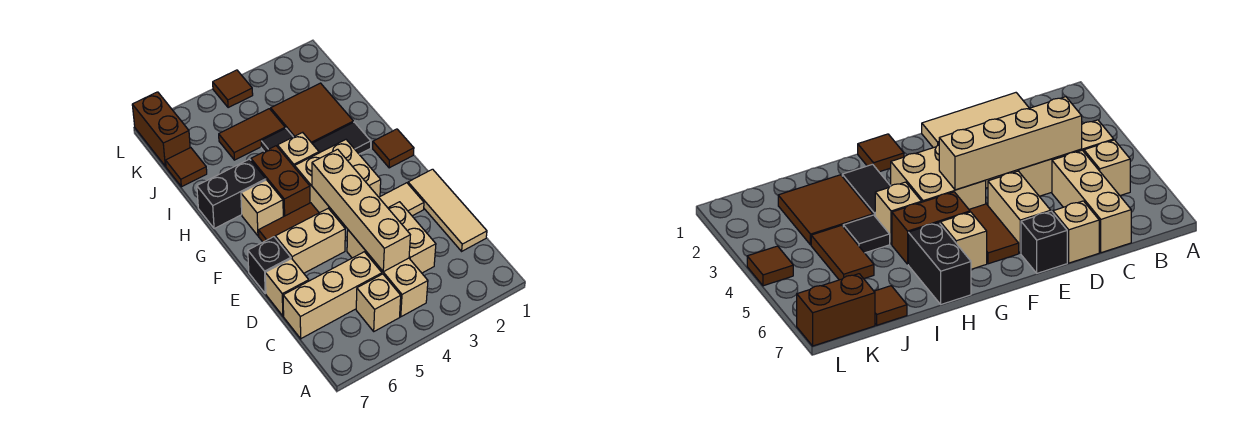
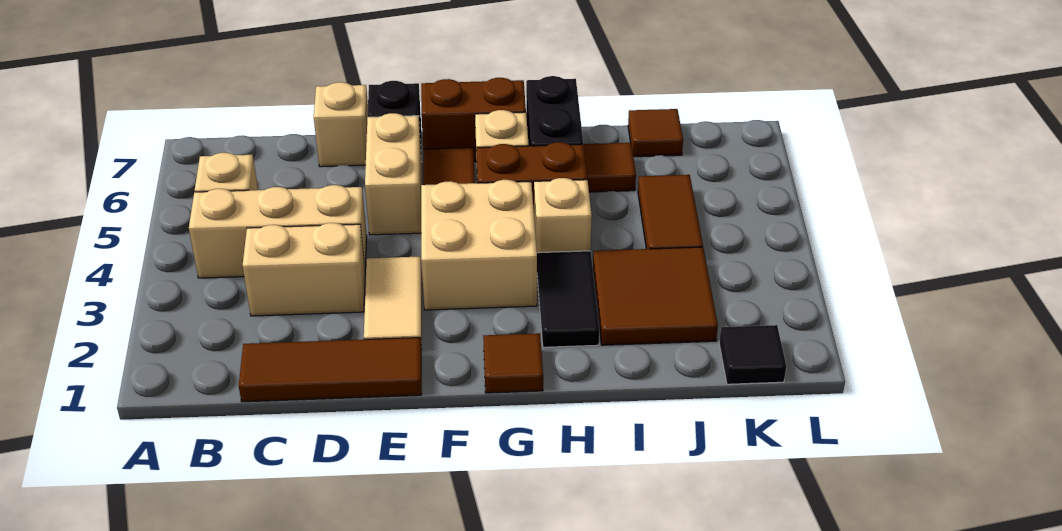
tan 1x3 tile [408,169,487,251] -> brown 1x3 tile [239,338,422,402]
tan 1x4 brick [312,149,410,272] -> none
tan 1x3 brick [283,252,382,339] -> none
black 1x1 tile [261,128,293,152] -> black 1x1 tile moved to [719,325,786,384]
brown 1x2 brick [132,92,190,166] -> brown 1x2 brick moved to [421,78,526,162]
brown 1x1 tile [213,70,253,108] -> brown 1x1 tile moved to [584,143,636,192]

